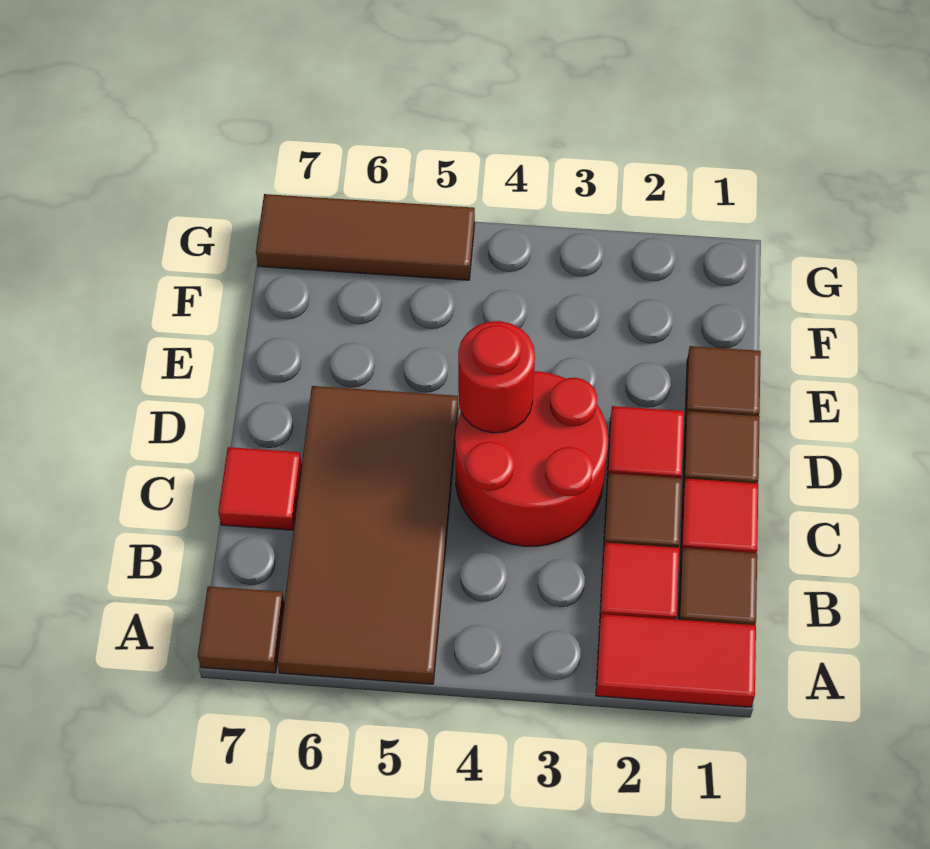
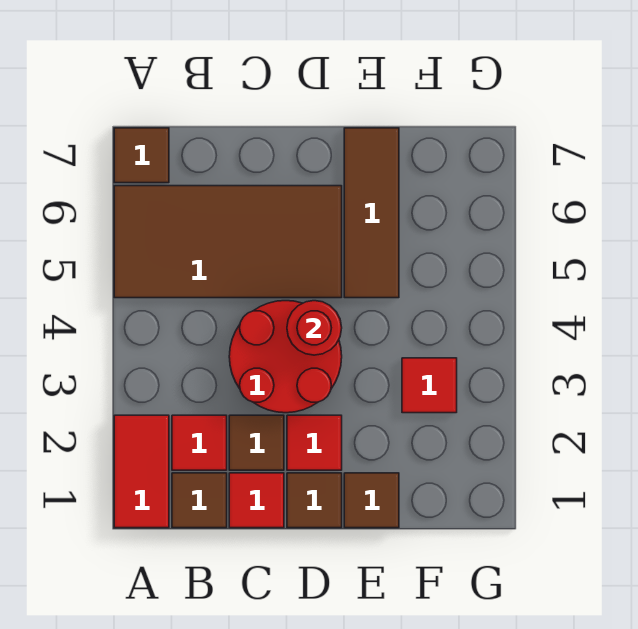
red 1x1 tile [218,447,302,530] -> red 1x1 tile moved to [402,358,457,413]
brown 1x3 tile [256,194,475,280] -> brown 1x3 tile moved to [344,128,399,298]

